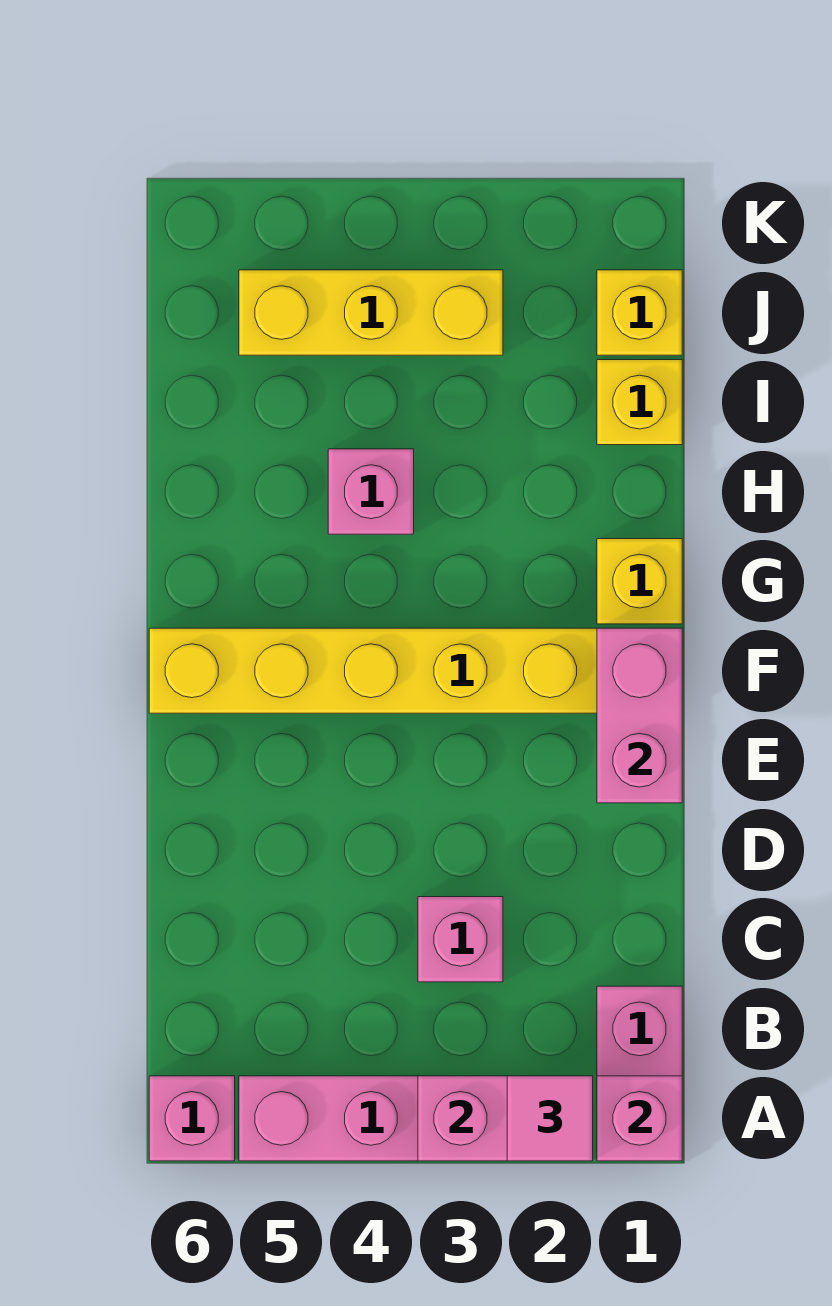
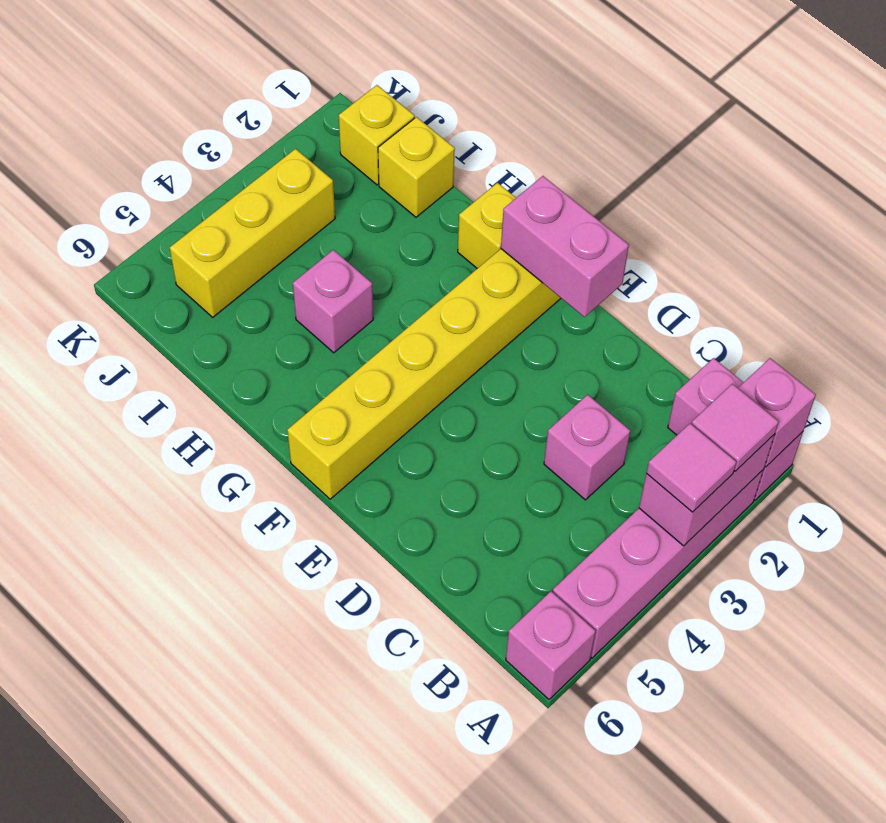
none -> pink 1x1 tile [646,424,736,512]

